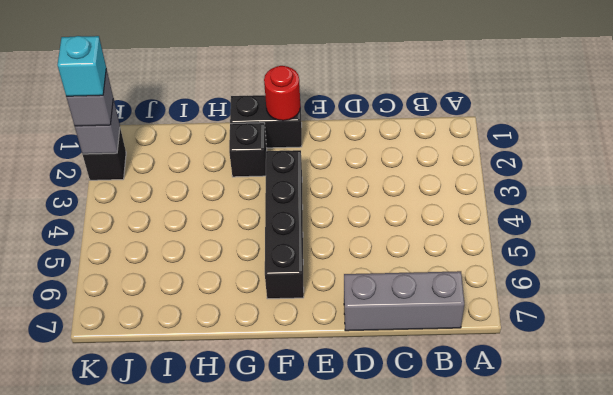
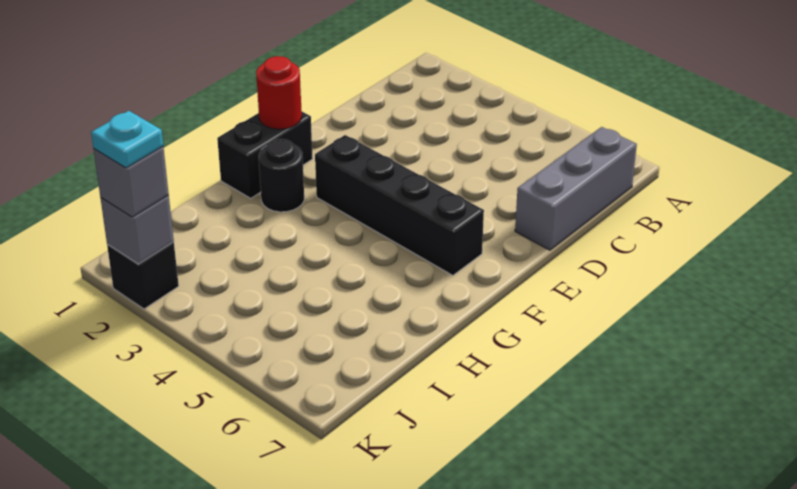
black 1x1 brick [229,123,267,177] -> black 1x1 round brick [259,139,304,212]
cyan 1x1 brick [57,36,106,97] -> cyan 1x1 plate [91,111,163,168]

